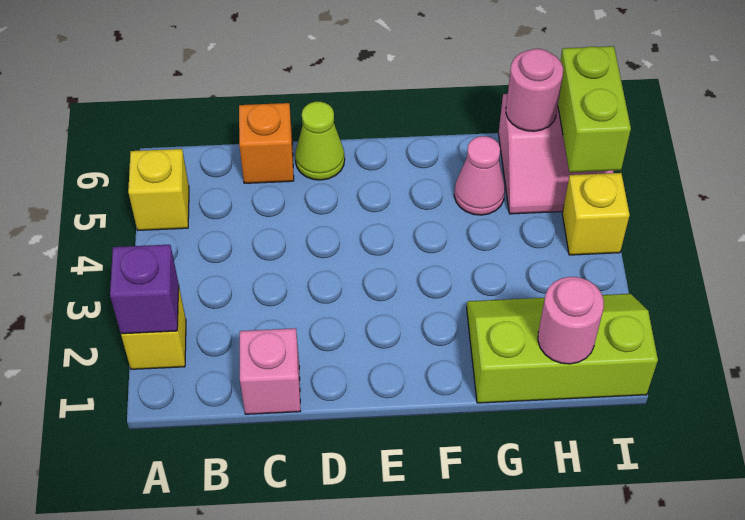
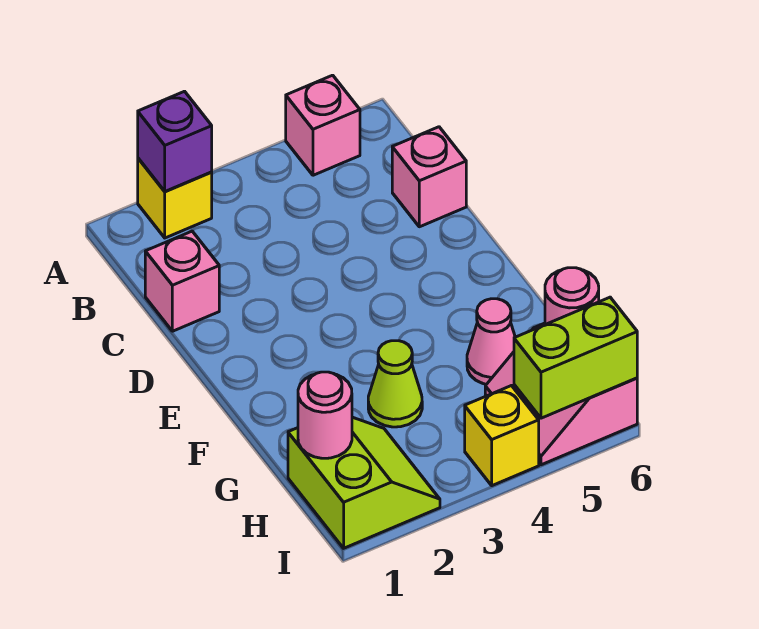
yellow 1x1 brick [128,149,189,230] -> pink 1x1 brick [286,75,360,175]
orange 1x1 brick [239,103,294,183] -> pink 1x1 brick [392,127,466,227]
lime 1x1 cone [295,102,345,180] -> lime 1x1 cone moved to [368,341,422,427]
lime 2x3 slope [467,294,658,403] -> lime 2x2 slope [288,417,440,548]

